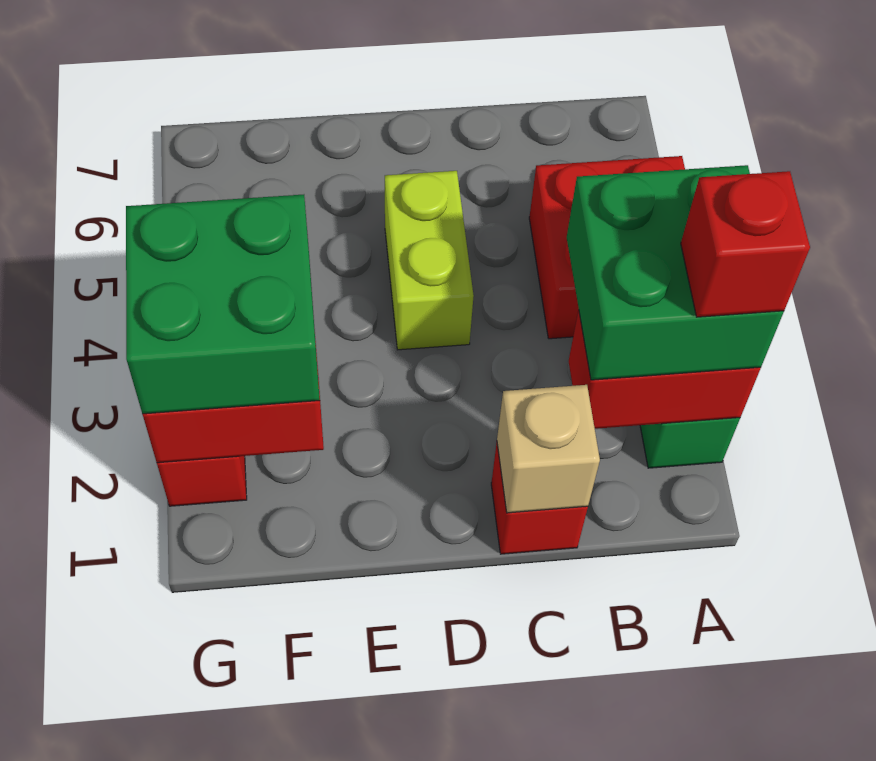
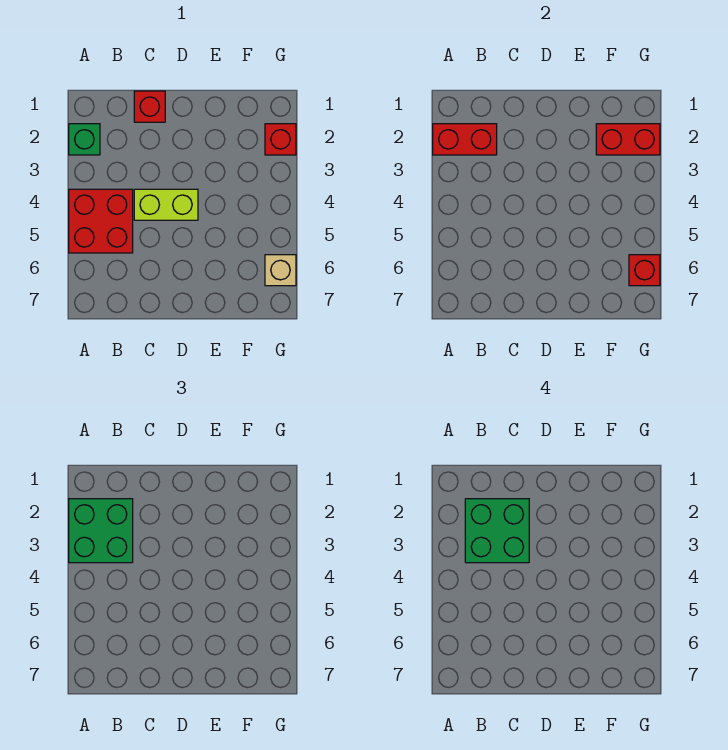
red 1x1 brick [681,171,810,317] -> red 1x1 brick moved to [629,255,660,286]
tan 1x1 brick [497,385,600,513] -> tan 1x1 brick moved to [265,255,296,286]
lime 1x2 brick [385,171,474,350] -> lime 1x2 brick turned to [134,189,198,220]
green 2x2 brick [126,195,320,414] -> green 2x2 brick moved to [465,499,529,563]

